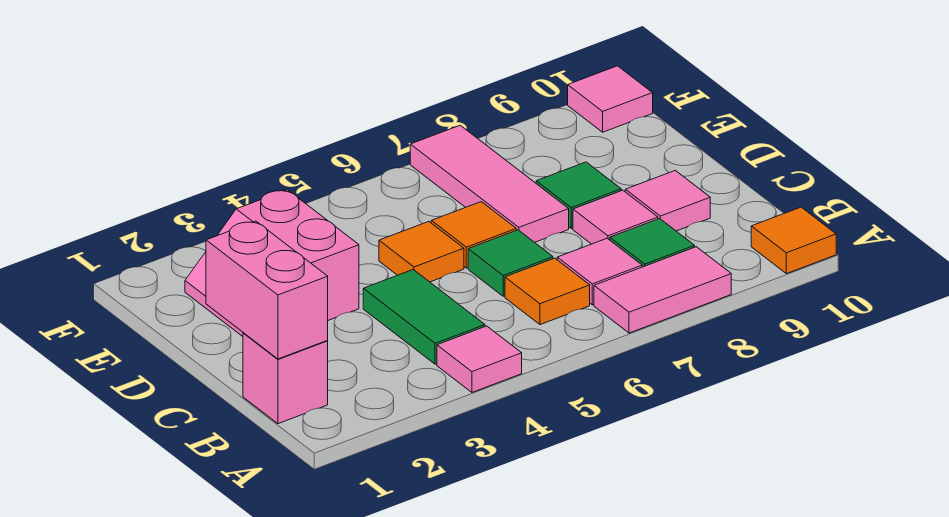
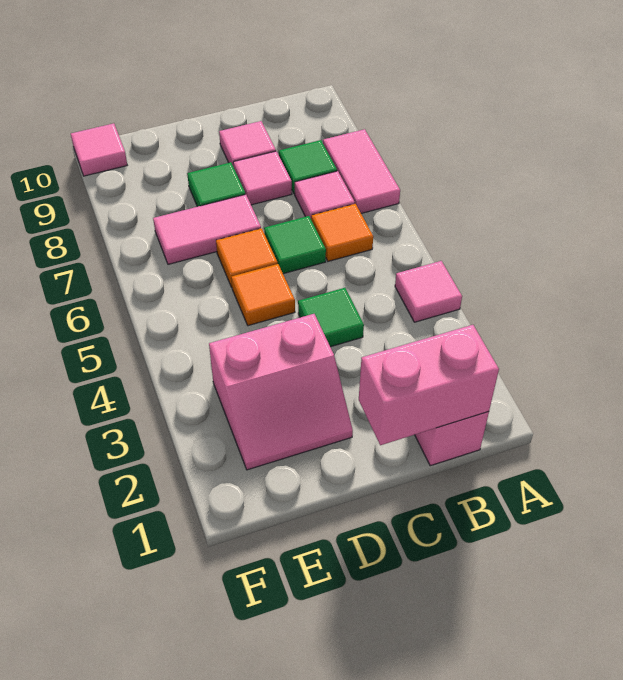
orange 1x1 tile [751,207,836,274] -> none
green 1x2 tile [363,270,485,364] -> green 1x1 tile [298,288,364,347]
pink 1x3 tile [410,125,569,242] -> pink 1x2 tile [153,194,261,264]

